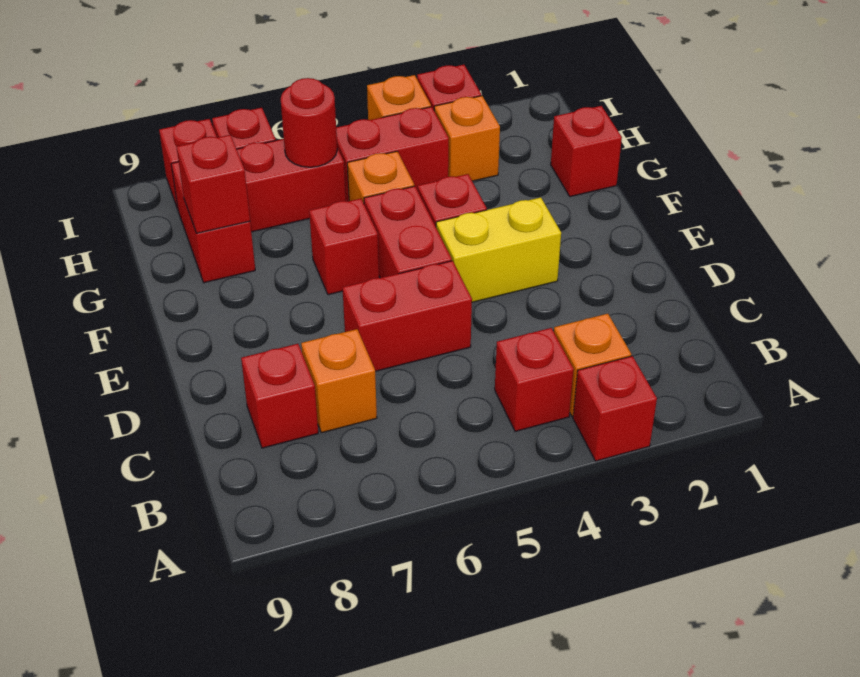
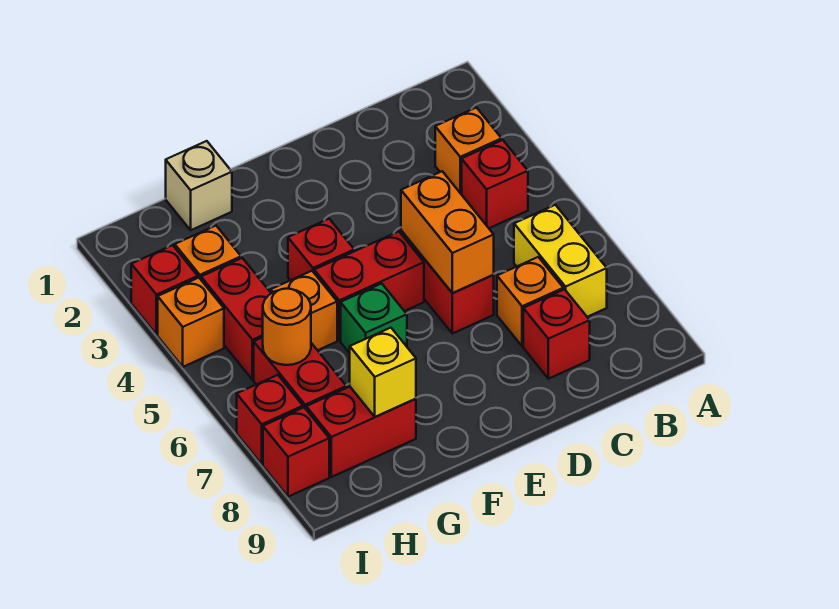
red 1x1 brick [573,356,657,461] -> none
none -> orange 1x2 brick [401,171,494,293]
yellow 1x2 brick [436,197,561,302] -> yellow 1x2 brick moved to [514,205,607,317]
red 1x1 brick [309,199,379,295] -> green 1x1 brick [341,284,407,353]
red 1x1 brick [551,106,622,197] -> tan 1x1 brick [166,141,232,230]
red 1x1 brick [176,135,250,233] -> yellow 1x1 brick [350,328,416,417]
red 1x1 round brick [281,78,337,167] -> orange 1x1 round brick [263,289,311,365]

